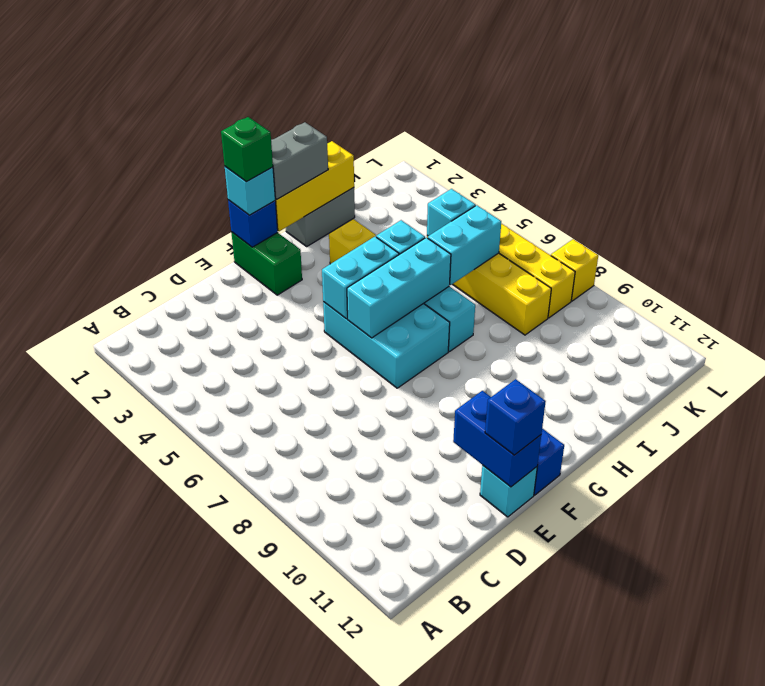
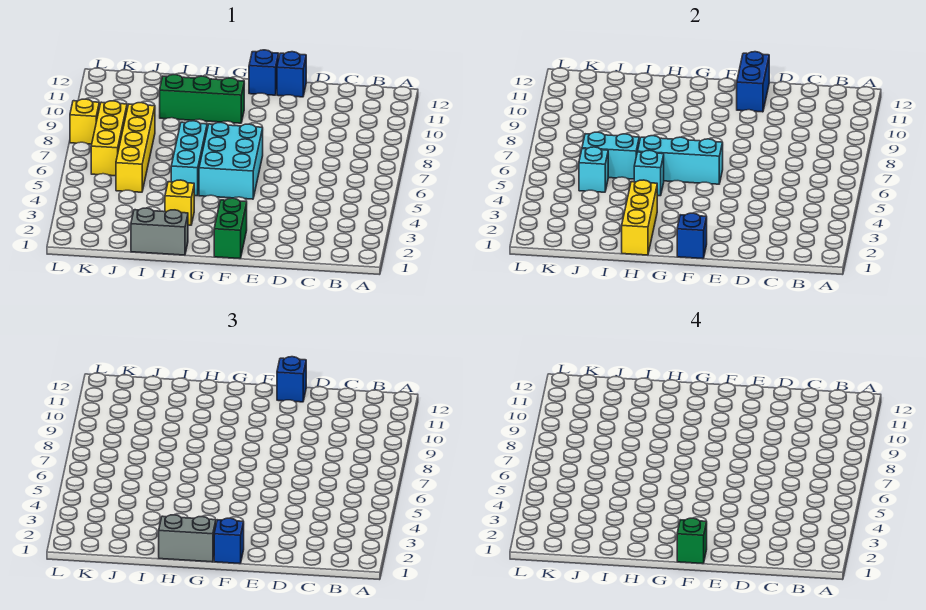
cyan 1x1 brick [480,465,537,517] -> blue 1x1 brick [277,52,306,97]
cyan 1x1 brick [225,167,275,215] -> blue 1x1 brick [214,518,244,564]
cyan 1x2 brick [322,237,399,319] -> none
yellow 1x3 brick [275,141,354,231] -> yellow 1x3 brick turned to [622,180,657,255]
none -> green 1x3 brick [160,75,244,123]

